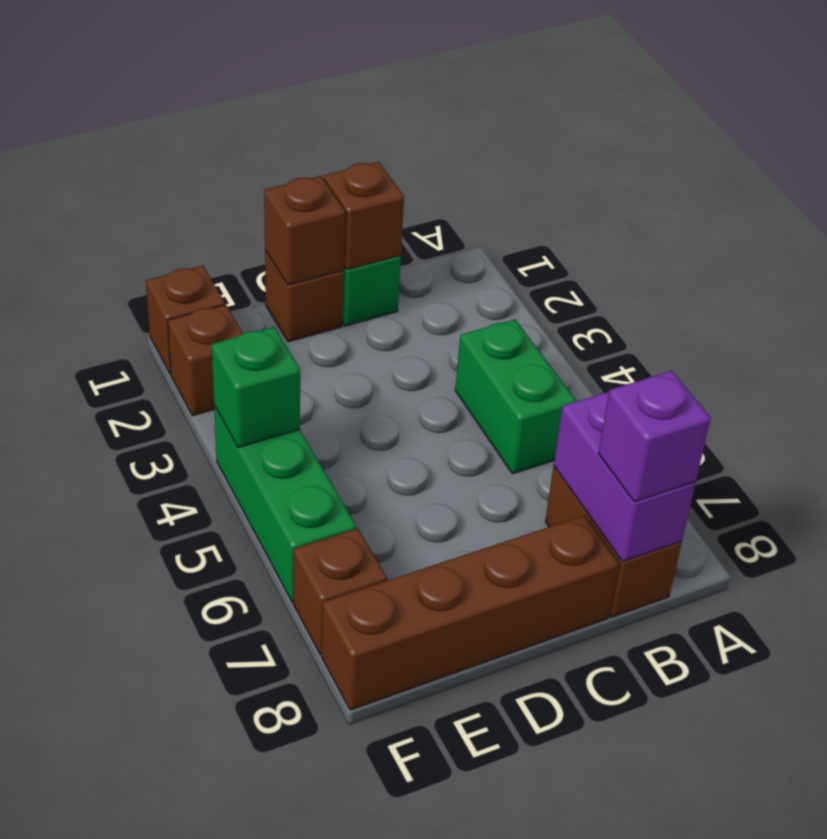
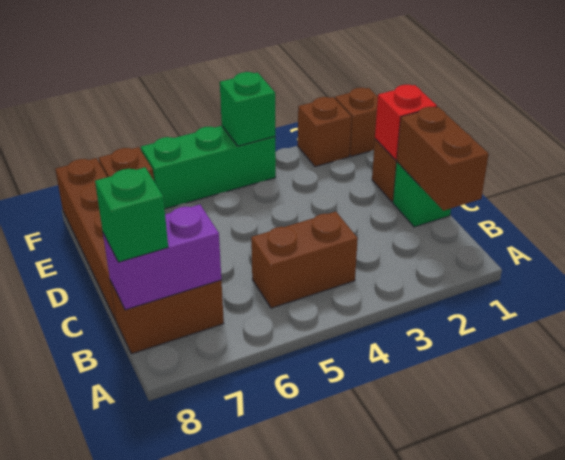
green 1x2 brick [455,319,576,474] -> brown 1x2 brick [251,212,358,308]
purple 1x1 brick [598,371,711,502] -> green 1x1 brick [95,167,168,262]
brown 1x1 brick [324,162,404,270] -> brown 1x2 brick [397,107,489,211]
brown 1x1 brick [264,176,345,285] -> red 1x1 brick [375,85,437,160]

